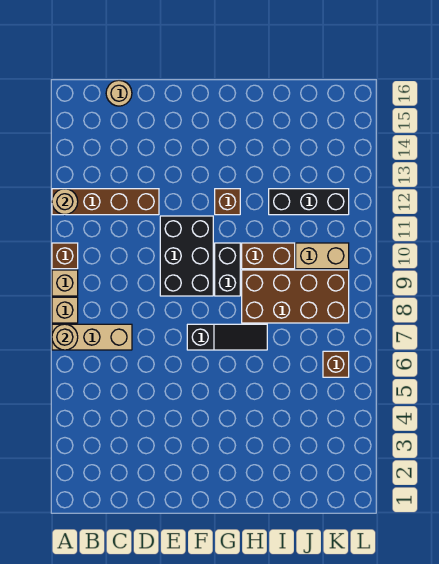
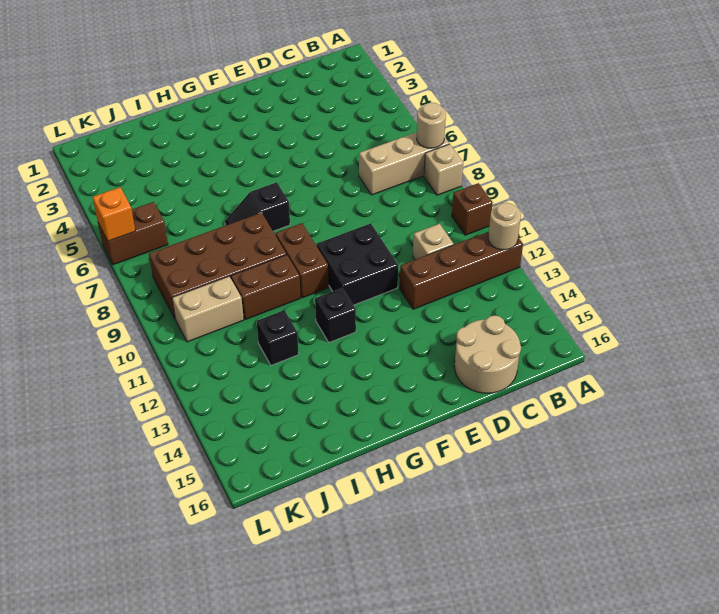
tan 1x1 brick [52,270,78,296] -> tan 1x1 brick moved to [413,224,454,260]
tan 1x1 round brick [106,80,132,106] -> tan 2x2 round brick [454,316,521,393]
black 2x3 brick [160,216,213,296] -> black 2x2 brick [317,223,398,305]
black 1x3 slope [187,324,267,350] -> black 1x2 slope [225,182,290,231]
black 1x2 brick [215,243,240,296] -> brown 1x2 brick [276,223,329,298]
brown 1x1 brick [215,189,240,215] -> black 1x1 brick [315,288,356,342]
black 1x3 brick [269,189,349,215] -> black 1x1 brick [256,310,299,365]
brown 1x1 brick [323,351,349,377] -> brown 1x2 brick [98,202,168,265]
none -> orange 1x1 brick [93,187,135,241]

